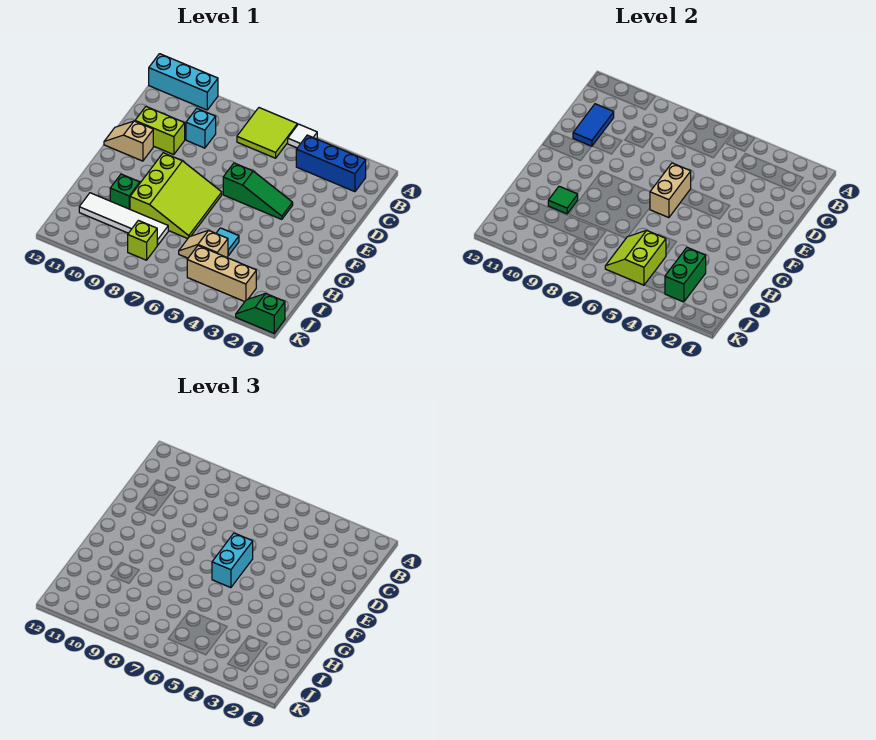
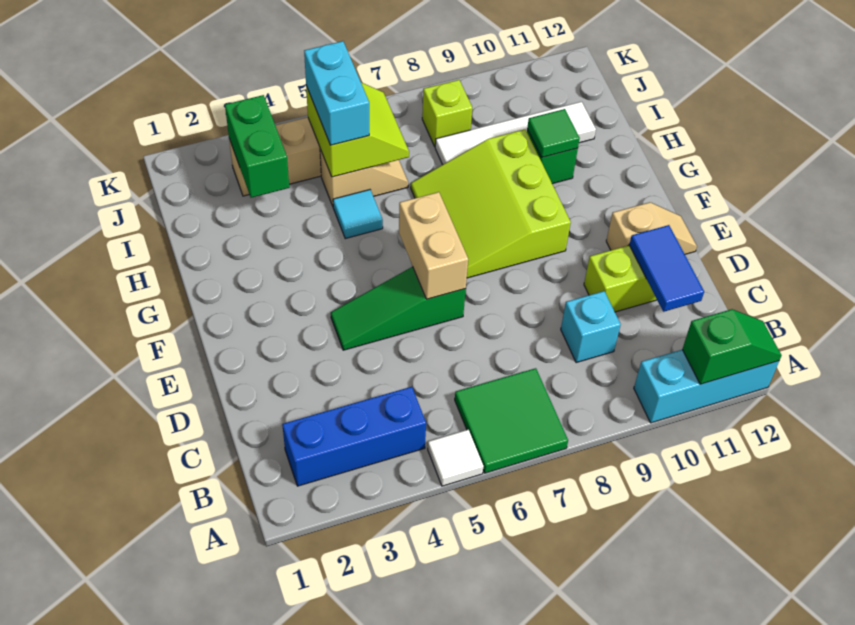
lime 2x2 tile [237,108,297,158] -> green 2x2 tile [455,368,568,473]
cyan 1x2 brick [212,533,253,588] -> cyan 1x2 brick moved to [304,41,369,145]
green 1x2 slope [236,294,285,333] -> green 1x2 slope moved to [682,309,782,384]

